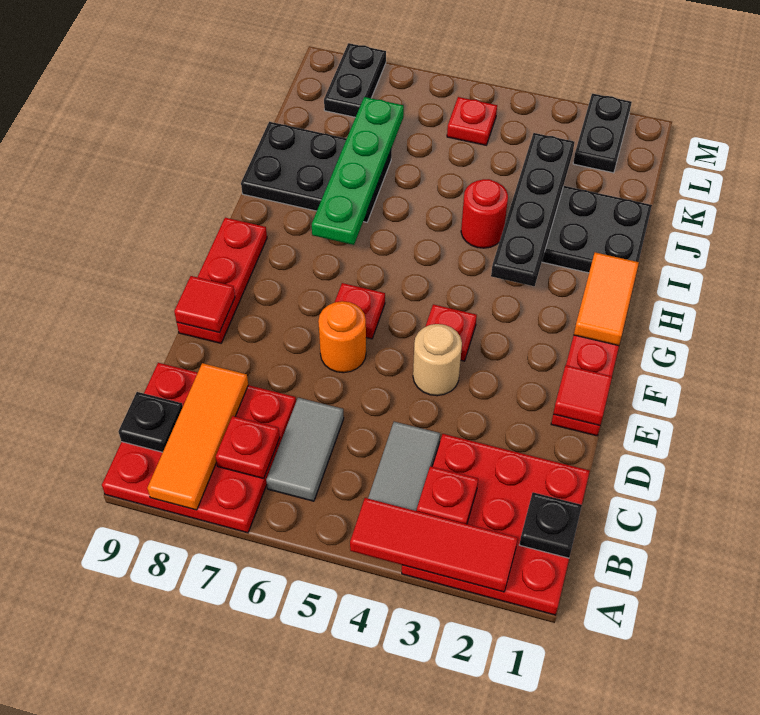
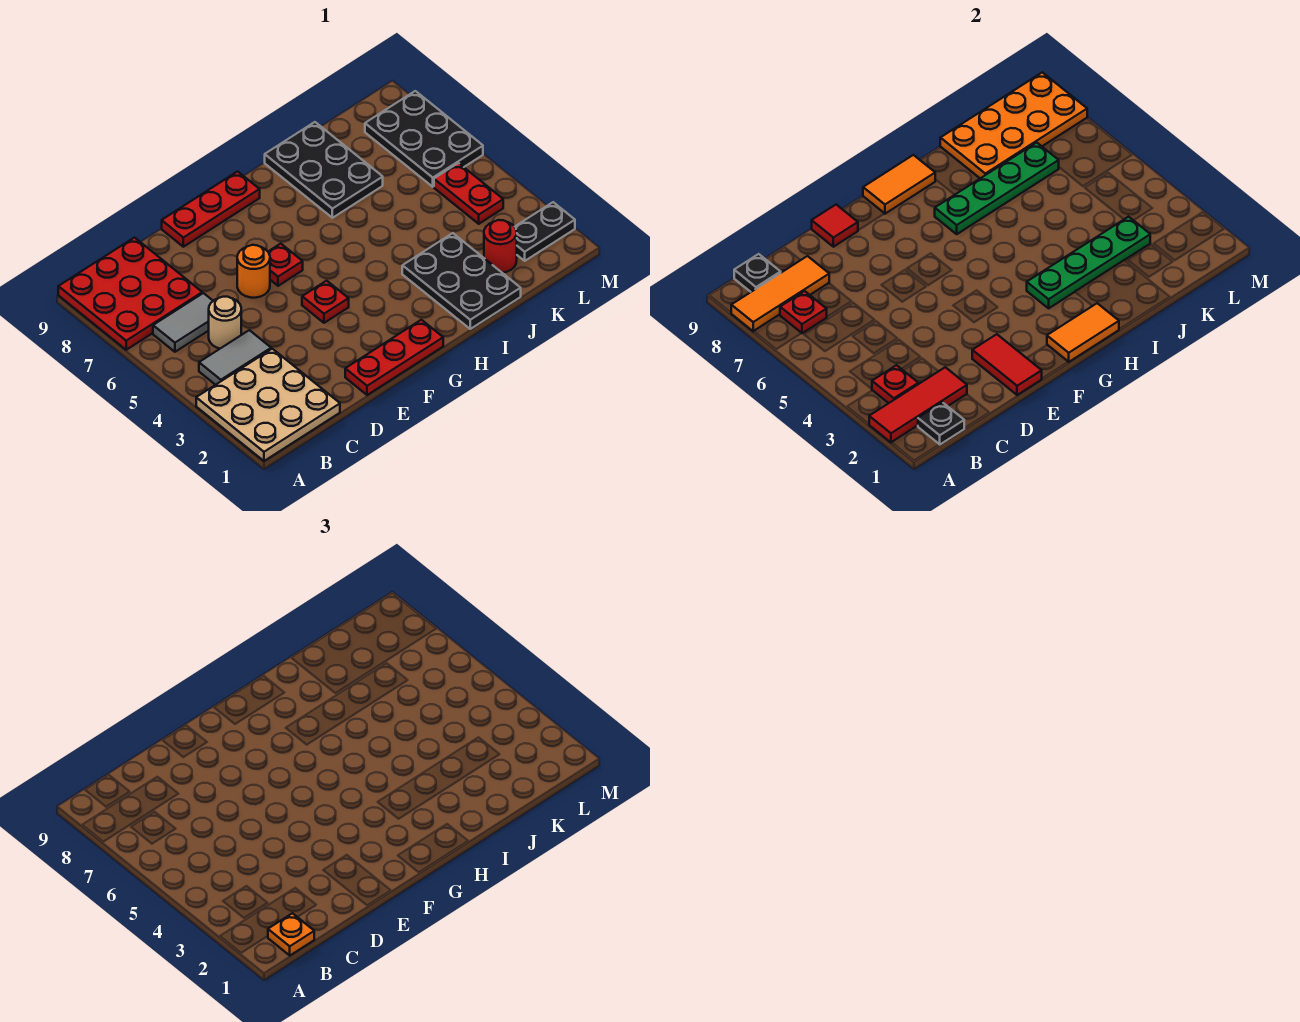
red 3x3 plate [402,434,590,615] -> tan 3x3 plate [196,349,340,461]
red 1x3 tile [350,498,518,592] -> red 1x3 tile turned to [869,367,967,443]
none -> orange 1x1 plate [268,913,314,955]
red 1x1 tile [553,365,612,426] -> red 1x2 tile [972,334,1042,395]
tan 1x1 round brick [413,324,462,396] -> tan 1x1 round brick moved to [209,297,241,348]
none -> orange 1x2 tile [863,155,935,214]
black 1x4 plate [491,133,574,286] -> green 1x4 plate [1027,217,1150,308]
red 1x1 round brick [461,179,508,248] -> red 1x1 round brick moved to [484,220,517,273]
none -> orange 2x4 plate [940,72,1087,178]
red 1x1 plate [447,97,497,145] -> red 1x2 plate [434,163,503,224]
black 1x2 plate [324,43,386,117] -> black 2x3 plate [365,91,483,187]

